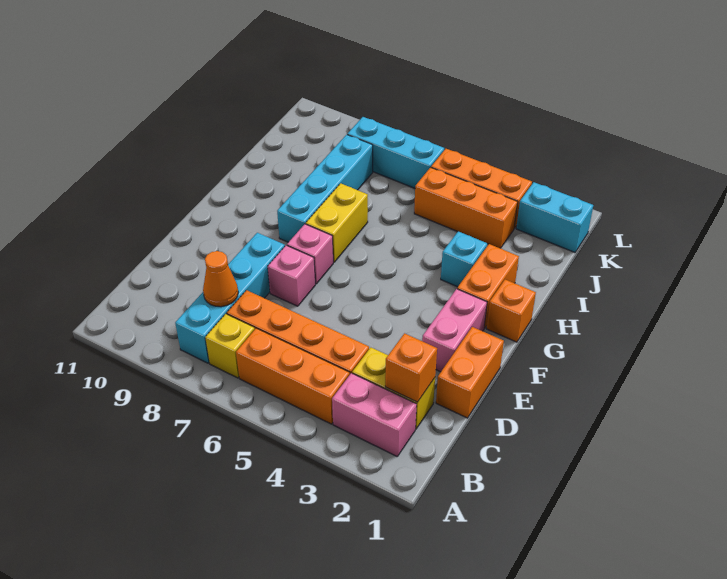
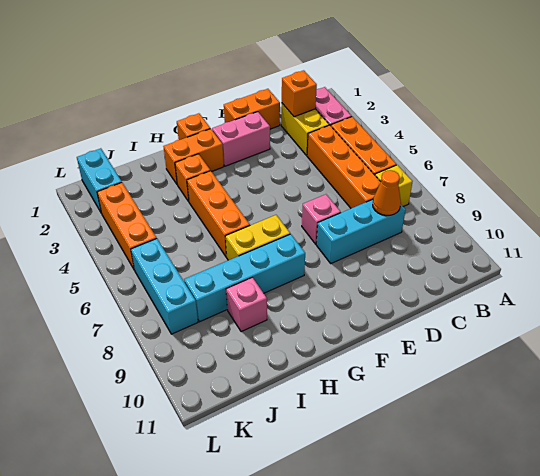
cyan 1x4 brick [175,233,285,363] -> cyan 1x3 brick [316,199,405,263]
pink 1x1 brick [287,224,333,284] -> pink 1x1 brick moved to [226,277,267,332]
cyan 1x1 brick [441,231,487,287] -> orange 1x1 brick [175,154,210,202]
orange 1x3 brick [414,167,518,248] -> orange 1x3 brick moved to [187,171,250,257]

